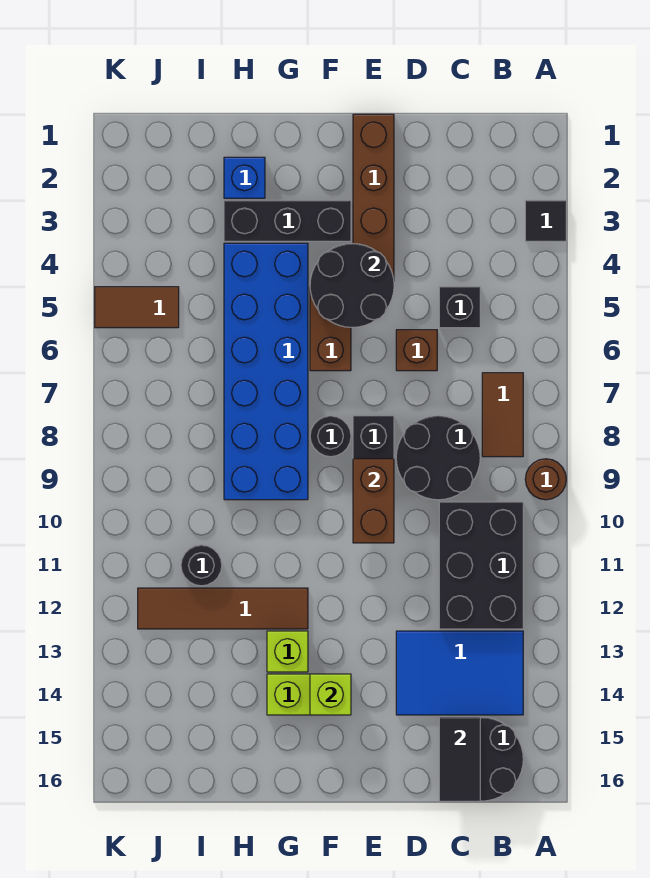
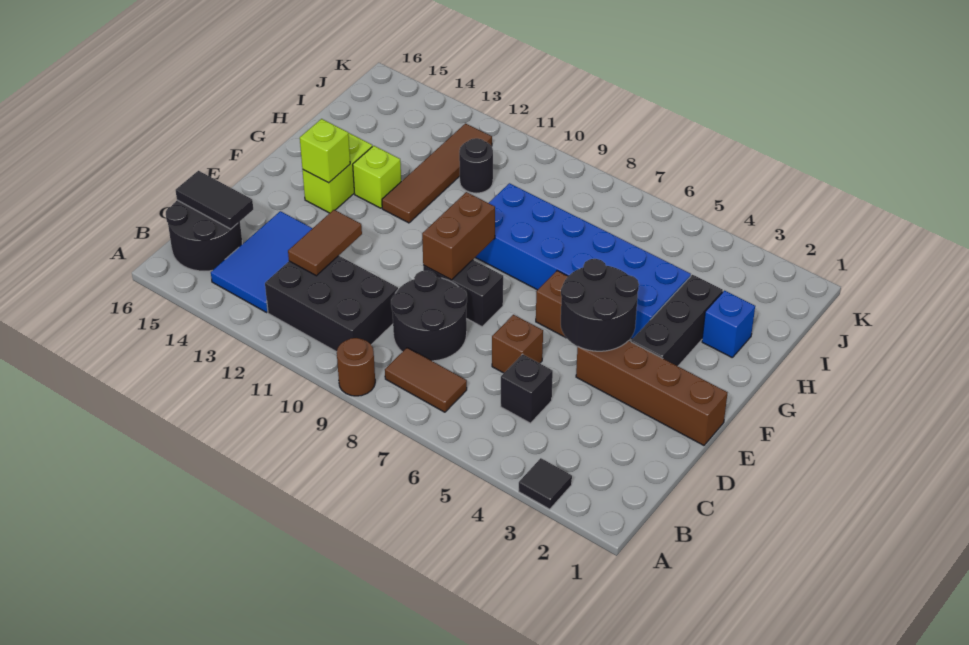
brown 1x2 brick [353,459,394,543] -> brown 1x2 brick turned to [422,192,495,280]
black 1x1 round brick [310,416,351,457] -> none
brown 1x2 tile [95,287,179,328] -> brown 1x2 tile moved to [288,210,362,276]

